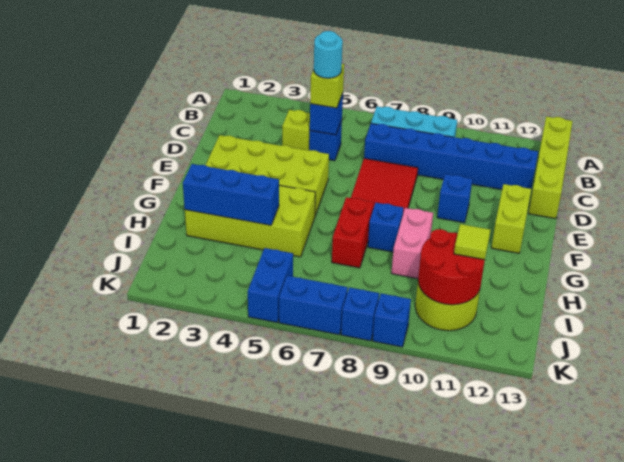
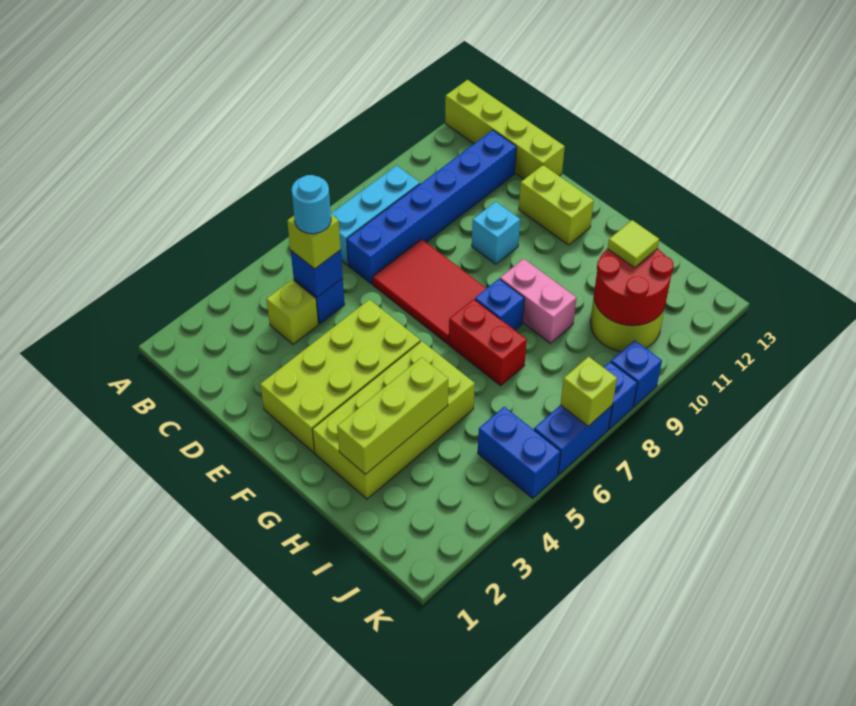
blue 1x1 brick [437,174,472,223] -> cyan 1x1 brick [472,202,520,264]
blue 1x3 brick [183,164,279,225] -> lime 1x3 brick [337,357,448,475]
none -> lime 1x1 brick [560,357,617,426]

